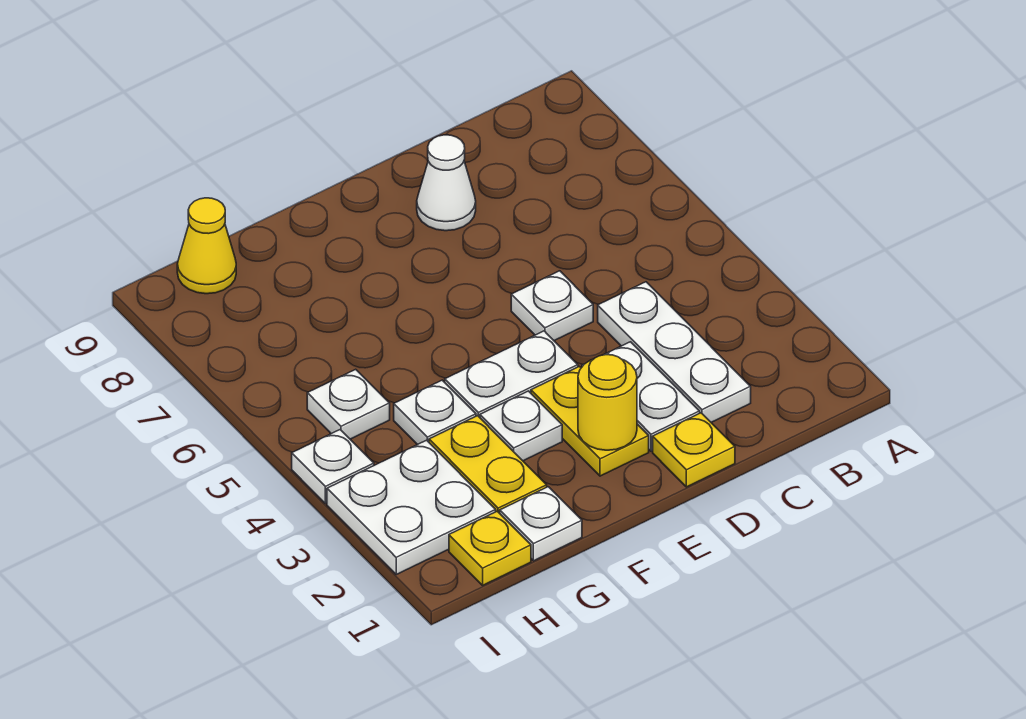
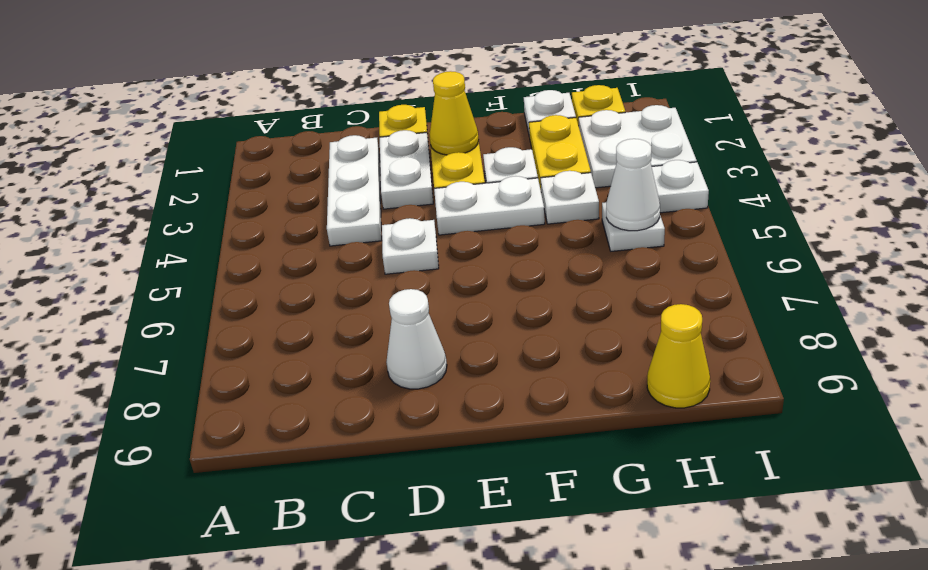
yellow 1x1 round brick [578,355,637,450] -> yellow 1x1 cone [429,71,479,155]
none -> white 1x1 cone [606,139,660,231]

